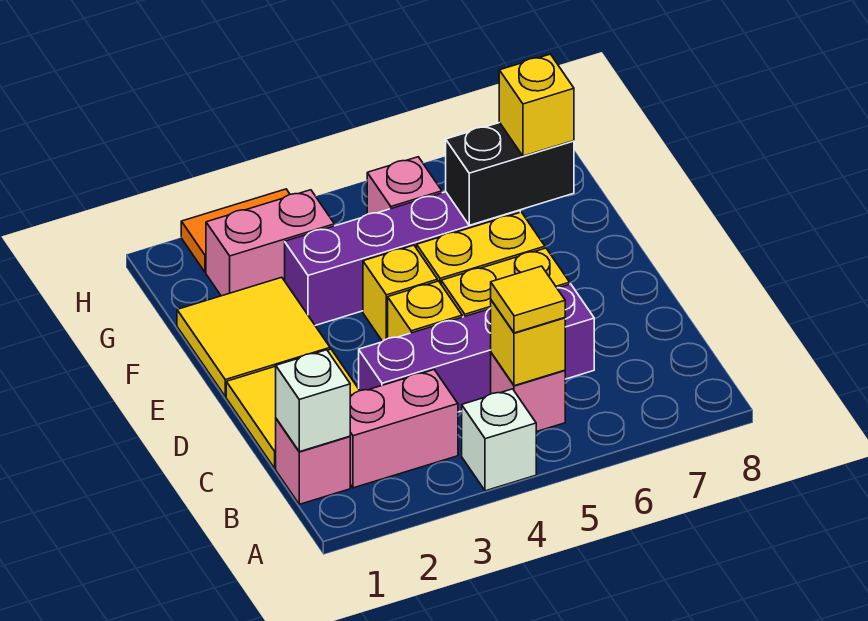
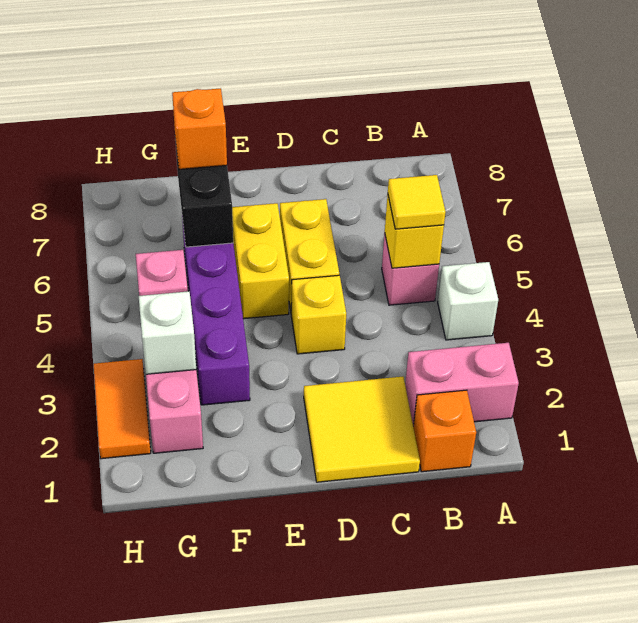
pink 1x1 brick [276,419,350,504] -> orange 1x1 brick [413,390,476,472]
white 1x1 brick [276,350,350,452] -> white 1x1 brick moved to [139,291,196,374]
pink 1x2 brick [350,370,458,488] -> pink 1x2 brick turned to [405,343,519,426]
purple 1x4 brick [359,284,594,412] -> none
yellow 2x2 tile [177,277,330,397] -> none
yellow 1x1 brick [363,245,438,341] -> none
yellow 1x1 brick [499,54,574,156] -> orange 1x1 brick [172,88,227,169]

